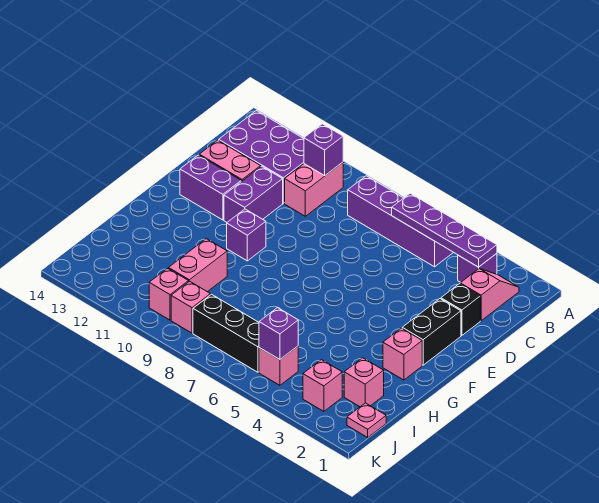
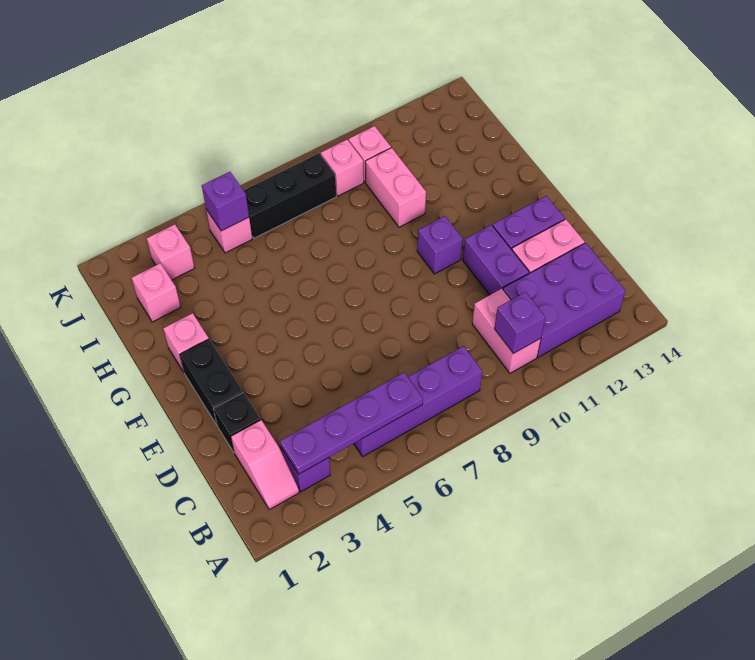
pink 1x1 plate [347,403,386,437] -> none

